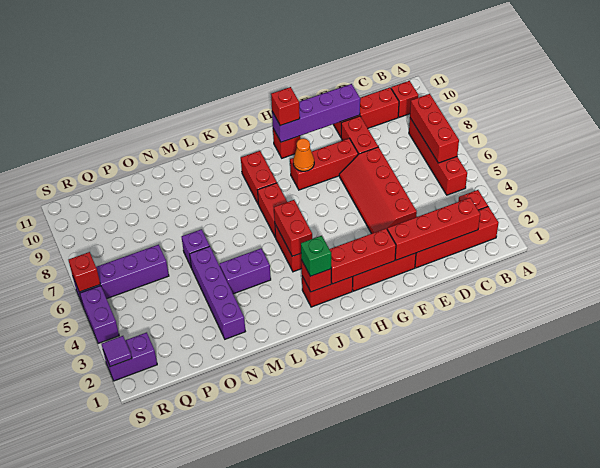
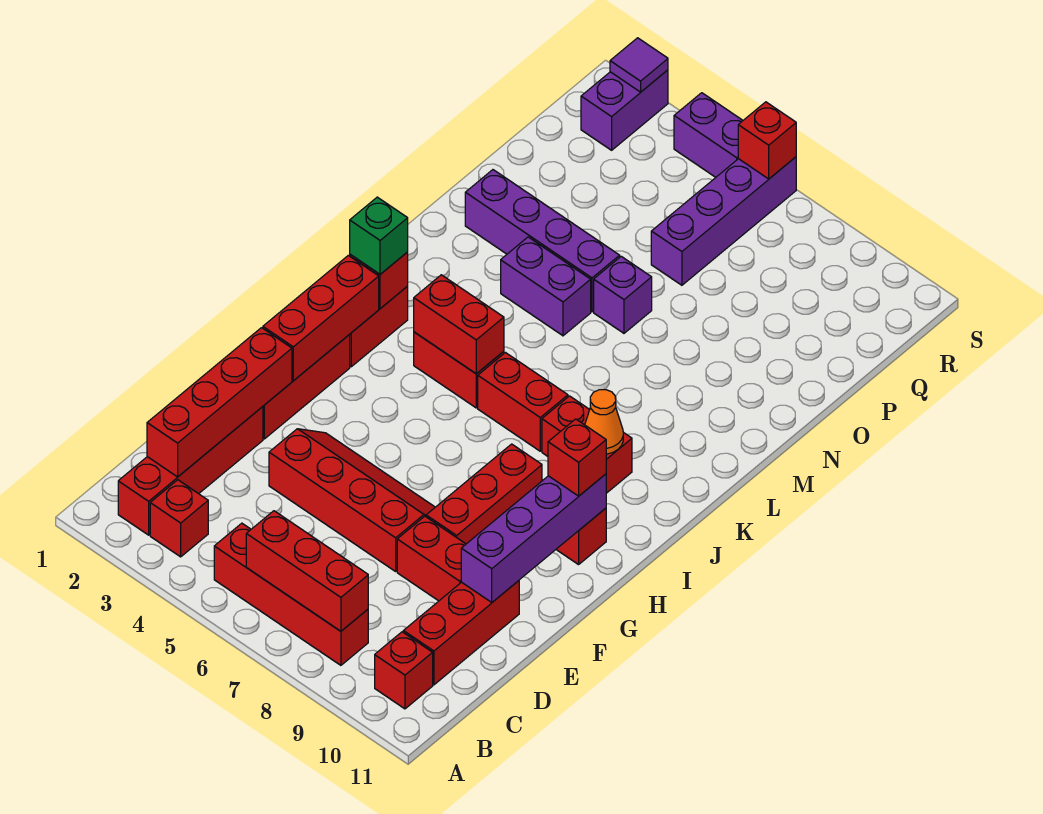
orange 1x1 cone [293,139,314,171] -> orange 1x1 cone moved to [585,390,623,454]
purple 1x2 brick [220,249,271,294] -> purple 1x2 brick turned to [501,237,591,336]

